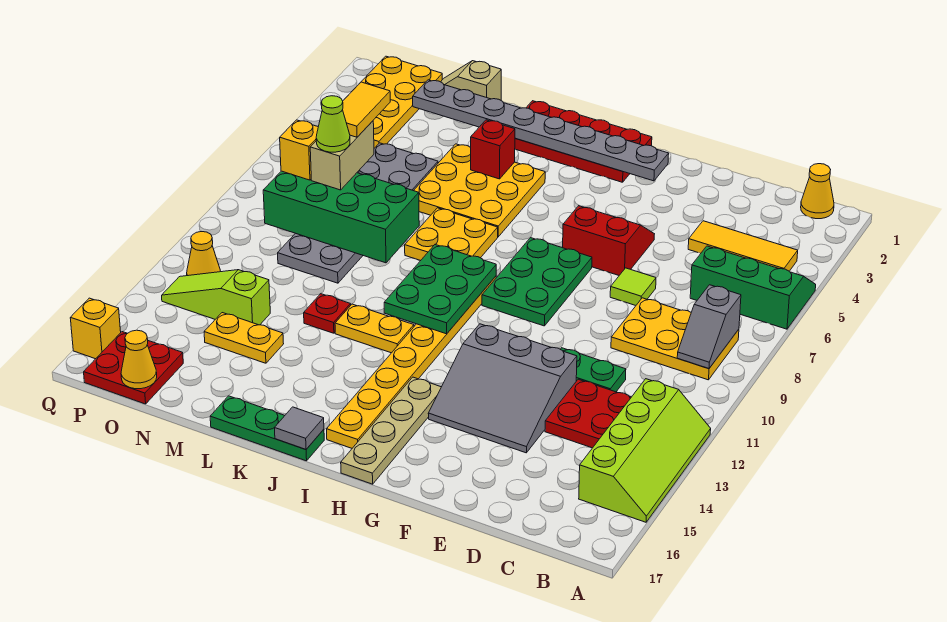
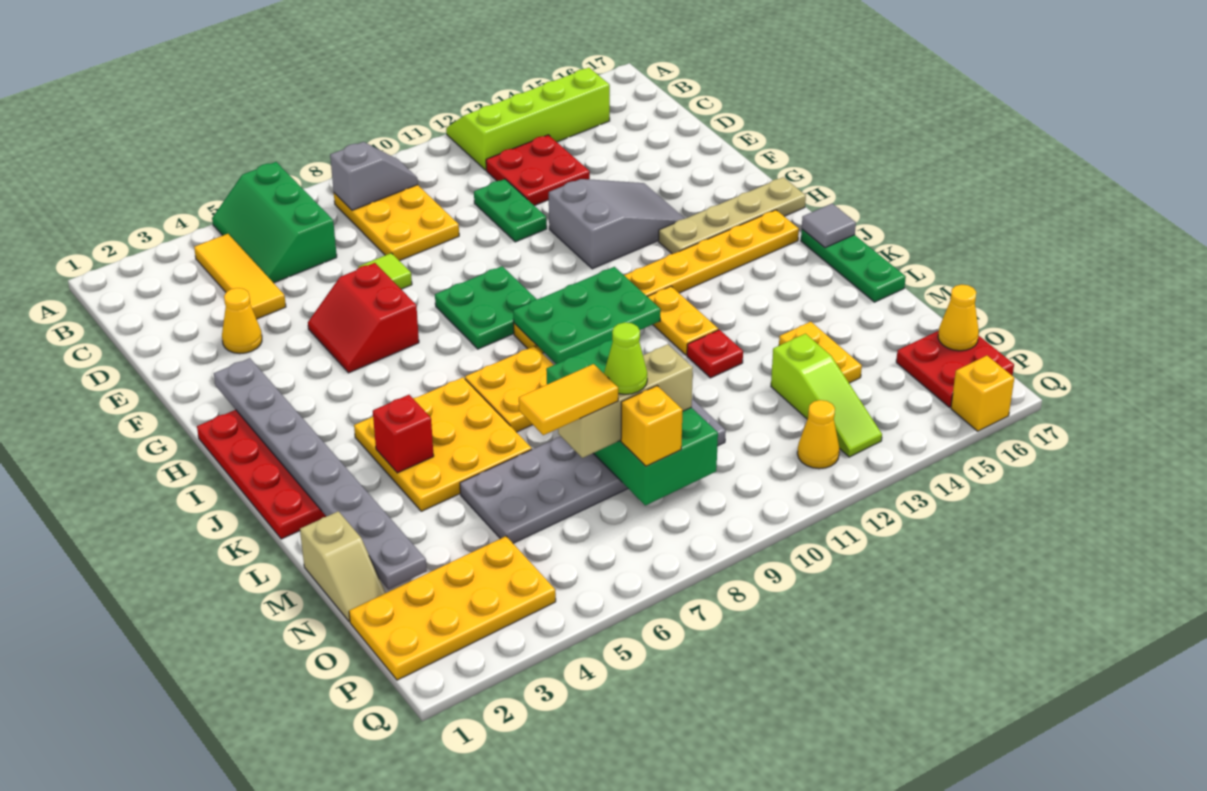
yellow 1x1 cone [801,164,834,219] -> yellow 1x1 cone moved to [222,288,262,354]
grey 3x3 slope [428,324,577,453] -> grey 2x3 slope [549,179,685,269]
green 2x3 plate [482,238,592,326] -> green 2x2 plate [435,266,536,349]
tan 1x2 brick [310,121,374,190] -> tan 1x3 brick [558,344,693,458]

